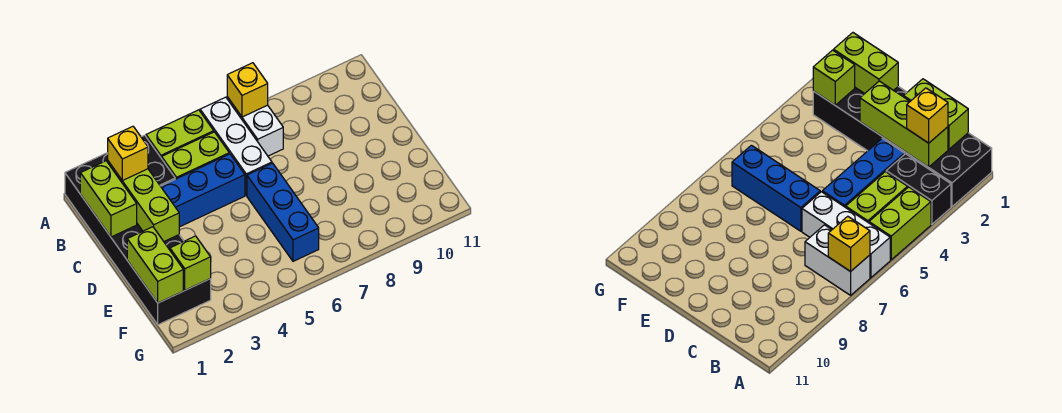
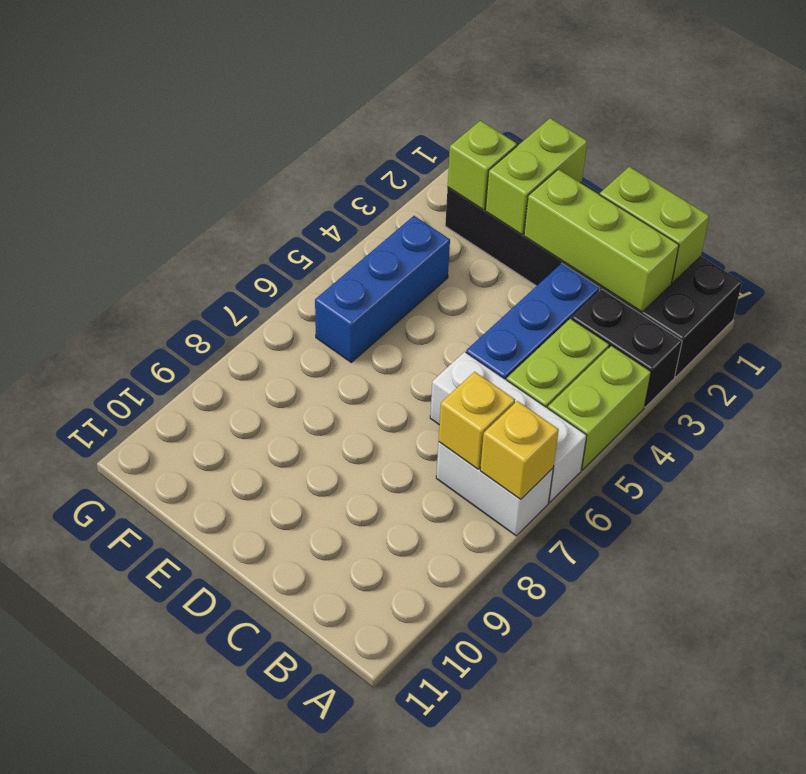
yellow 1x1 brick [108,126,148,181] -> yellow 1x1 brick moved to [439,372,515,469]
blue 1x3 brick [247,163,319,261] -> blue 1x3 brick turned to [315,216,450,362]
lime 1x2 brick [127,227,183,303] -> lime 1x2 brick turned to [485,118,587,235]

